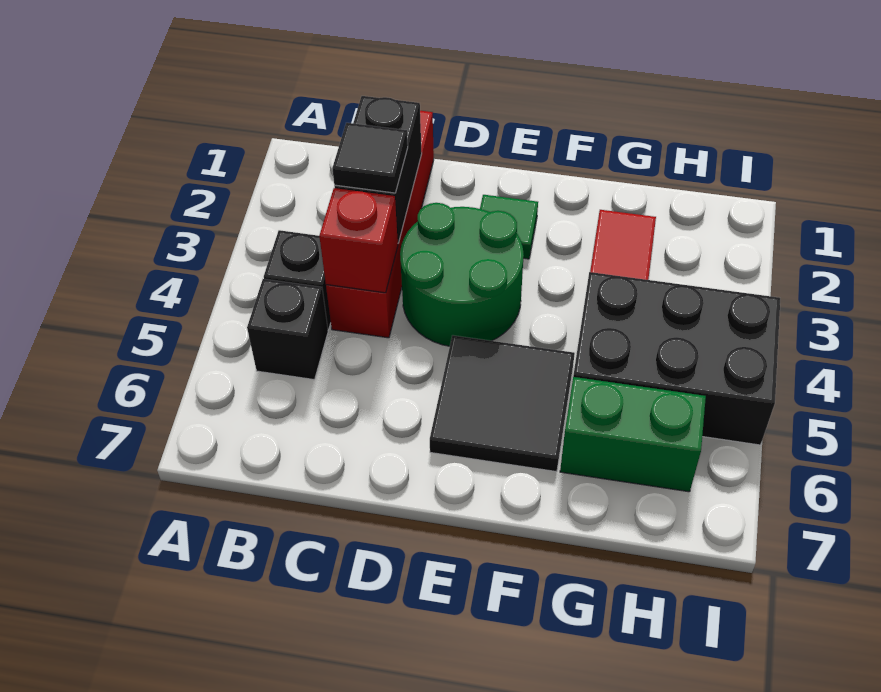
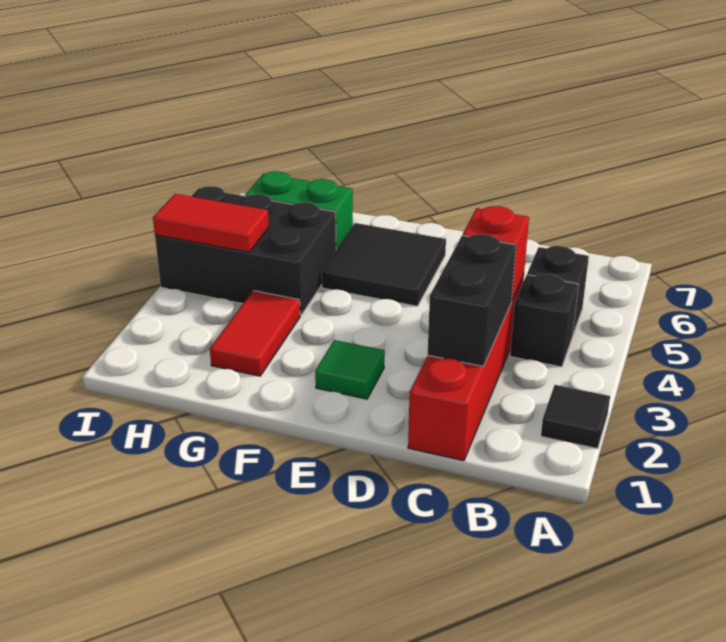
black 1x1 tile [332,123,408,193] -> black 1x1 tile moved to [541,385,610,449]
green 2x2 round brick [400,203,524,346] -> none
none -> red 1x2 tile [153,194,269,252]

